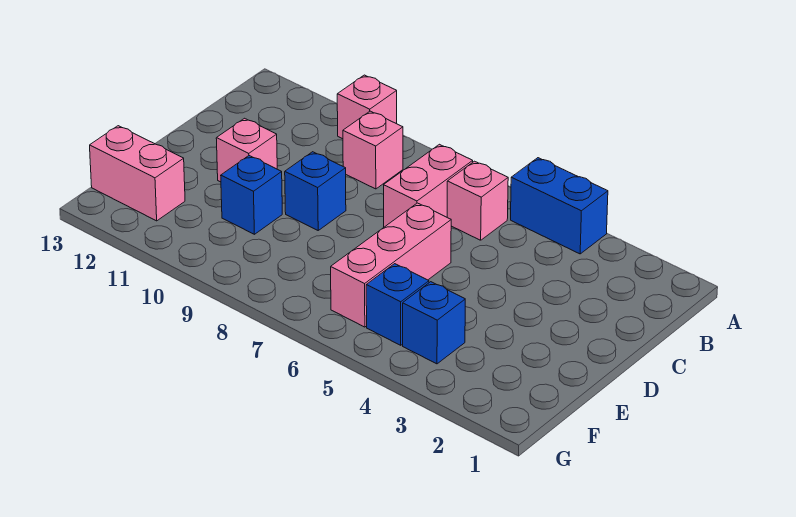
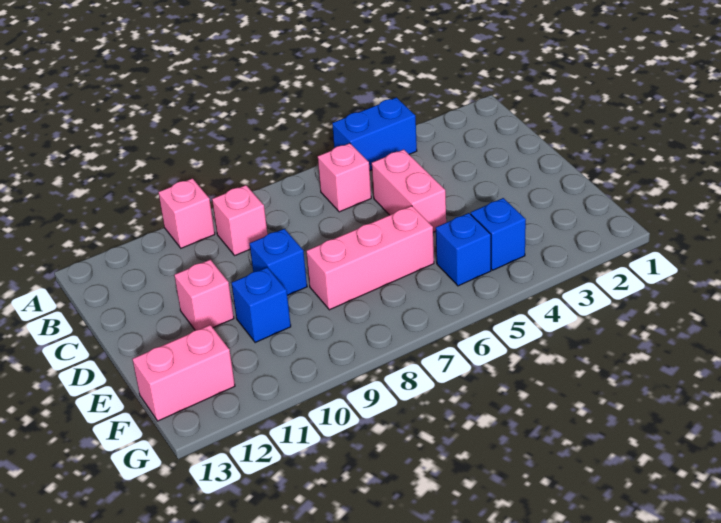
pink 1x2 brick [384,144,473,227] -> pink 1x2 brick moved to [372,150,446,232]
pink 1x3 brick [331,203,451,327] -> pink 1x3 brick turned to [306,206,434,310]

